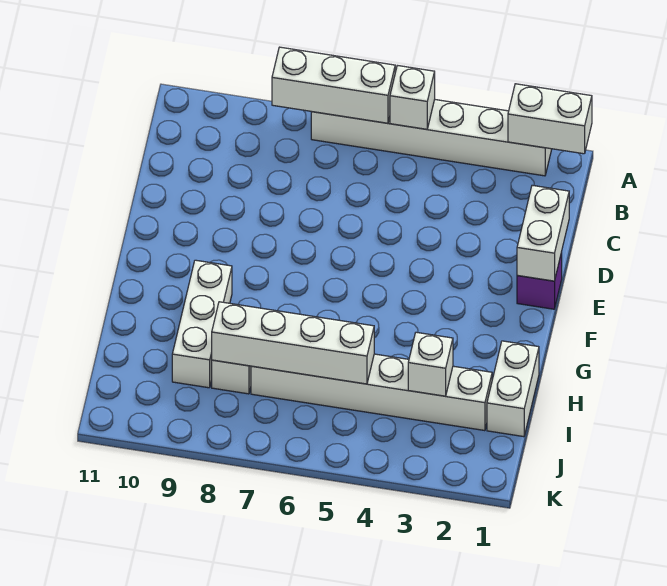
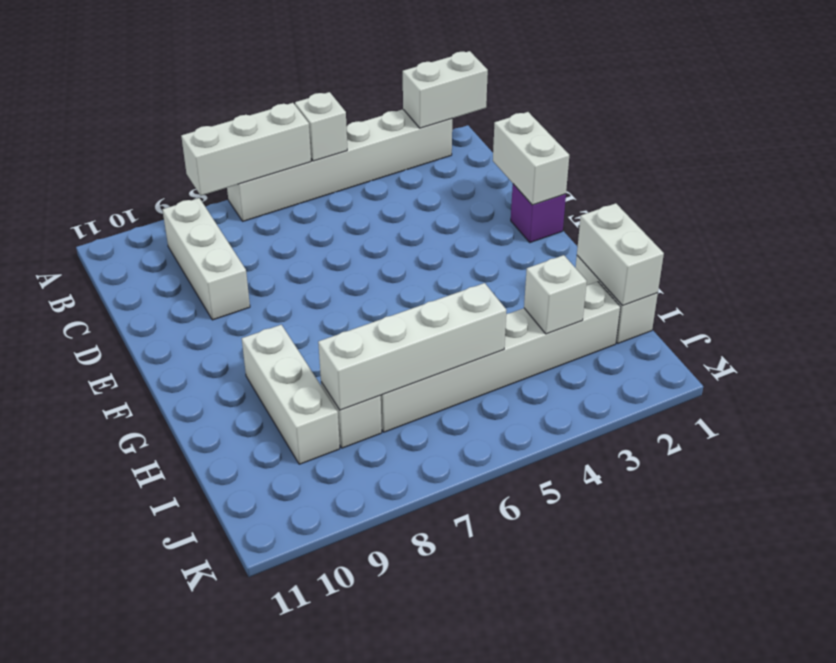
none -> white 1x3 brick [163,198,250,320]
none -> white 1x2 brick [577,203,664,305]

